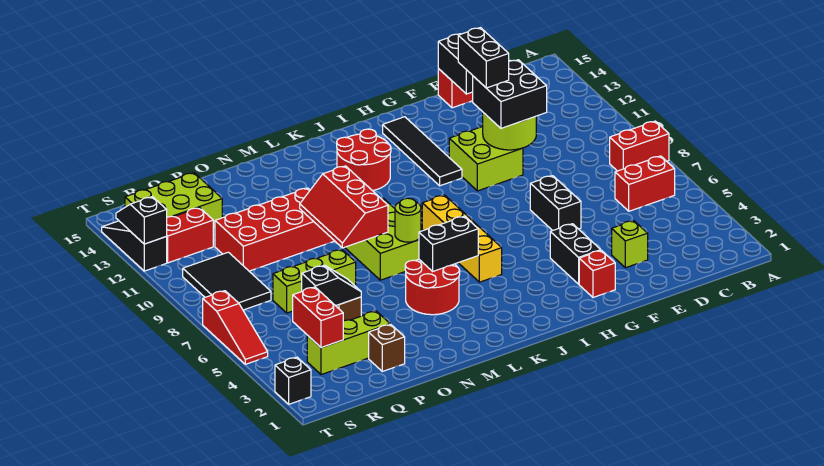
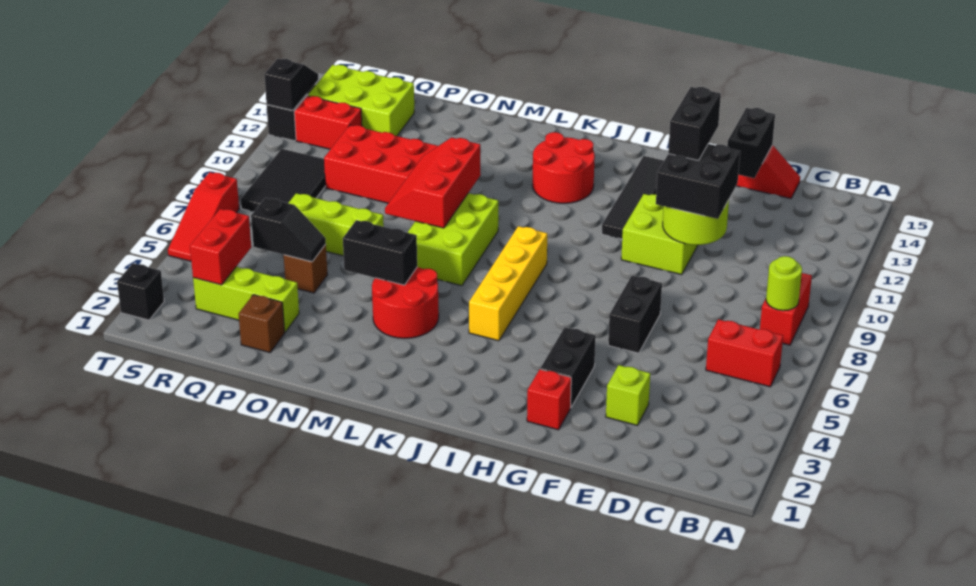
red 1x2 brick [610,121,669,171] -> red 1x2 brick turned to [760,273,812,345]
black 1x2 brick [419,216,478,271] -> black 1x2 brick moved to [343,220,417,285]
lime 1x1 round brick [395,198,421,242] -> lime 1x1 round brick moved to [766,256,802,311]

